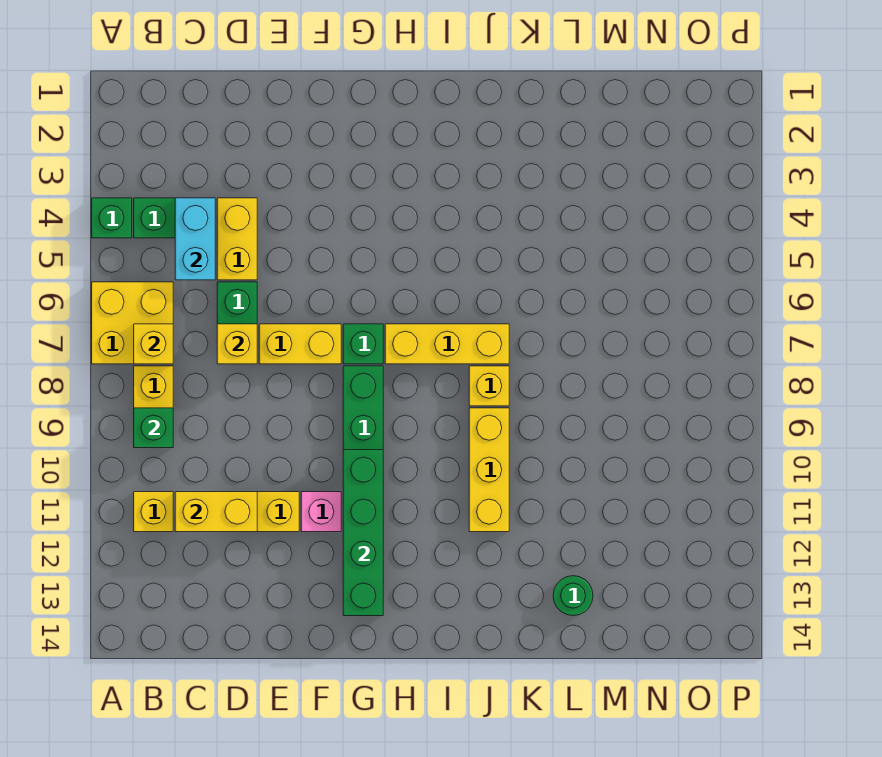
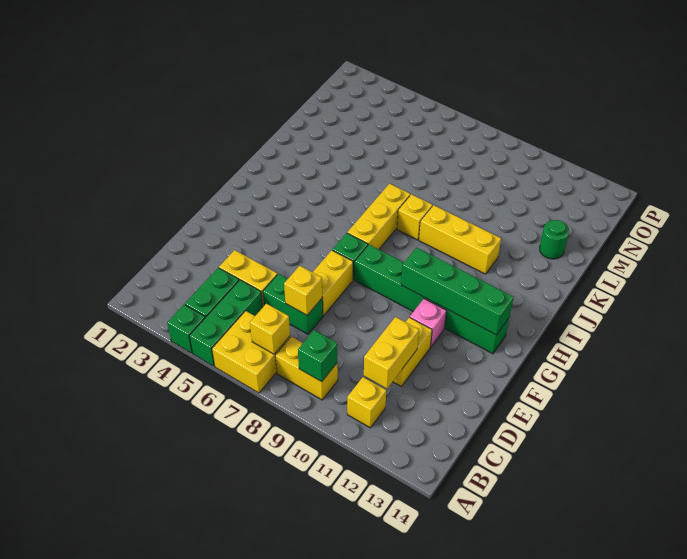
none -> green 1x3 brick [189,280,263,366]
cyan 1x2 brick [175,198,215,280] -> none

